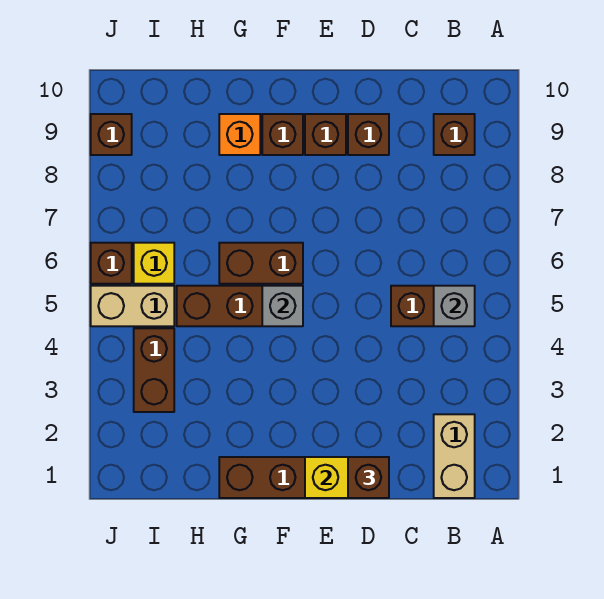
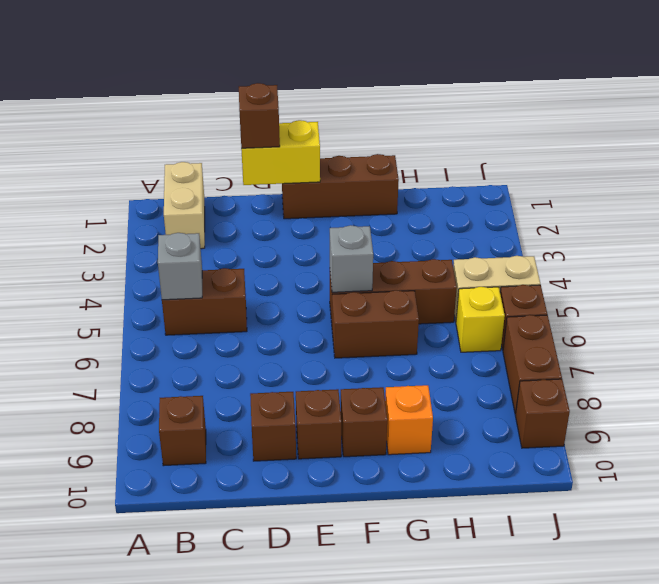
brown 1x2 brick [134,328,174,412] -> brown 1x2 brick moved to [503,315,562,414]

